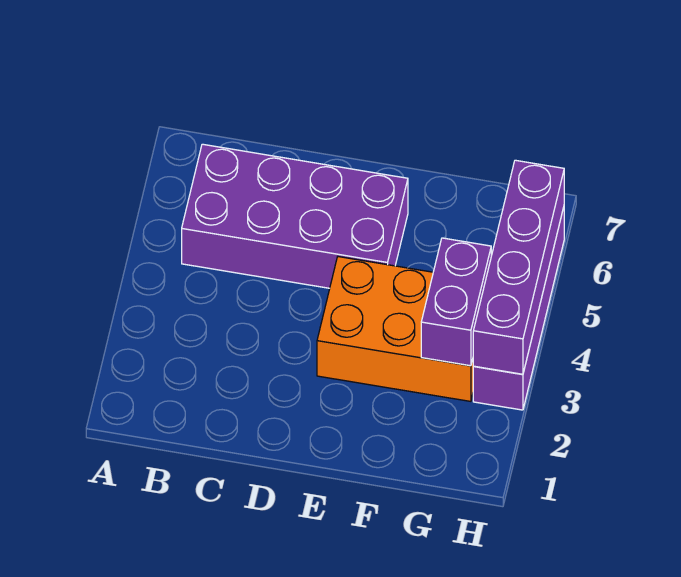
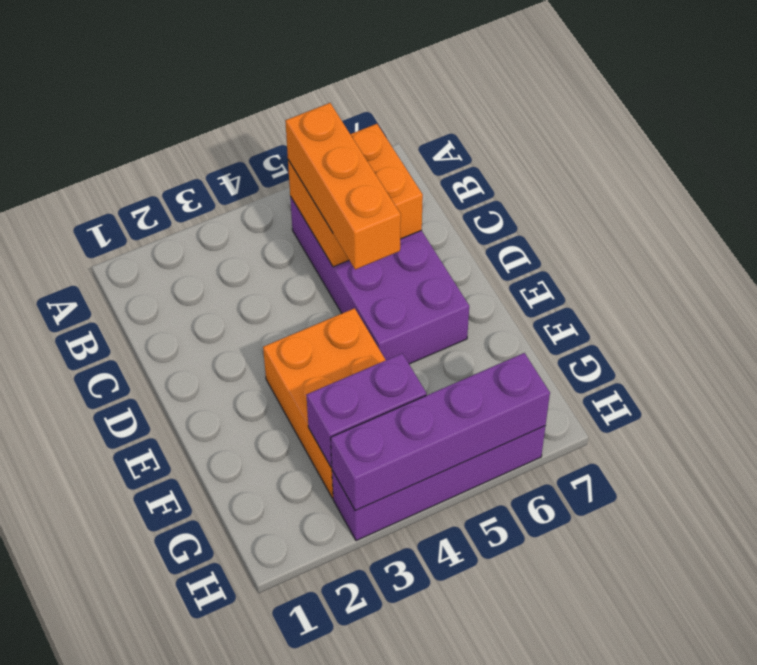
none -> orange 2x2 brick [288,124,423,267]
none -> orange 1x3 brick [285,103,401,270]

